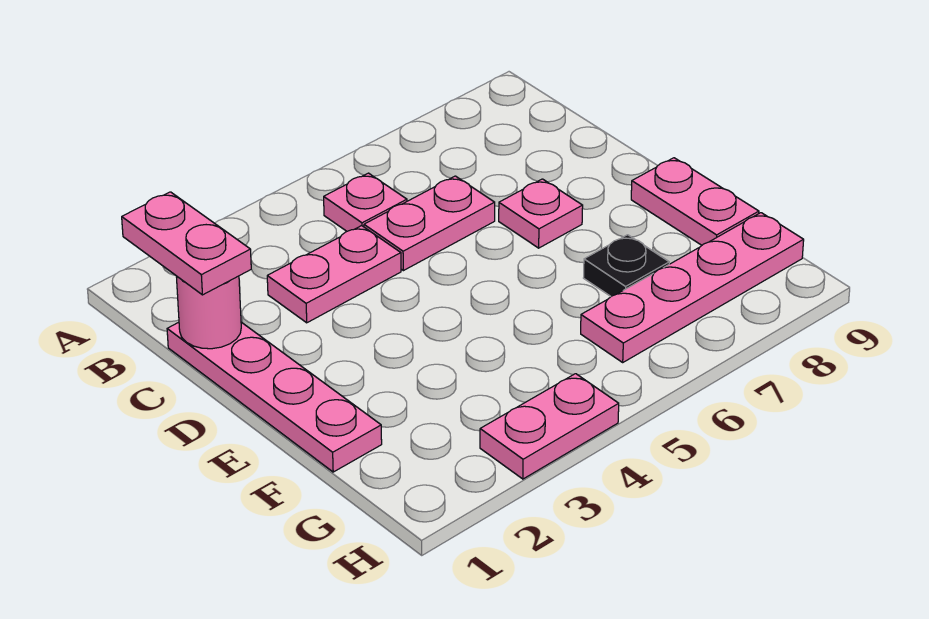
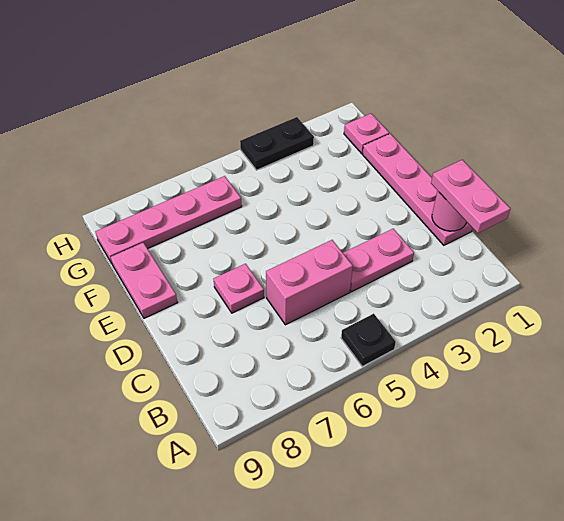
pink 1x1 plate [324,173,407,231] -> pink 1x1 plate moved to [344,114,389,153]
pink 1x2 plate [364,176,495,271] -> pink 1x2 brick [266,240,353,325]
black 1x1 plate [584,235,669,296] -> black 1x1 plate moved to [341,314,396,366]
pink 1x2 plate [480,374,619,479] -> black 1x2 plate [240,117,314,170]

